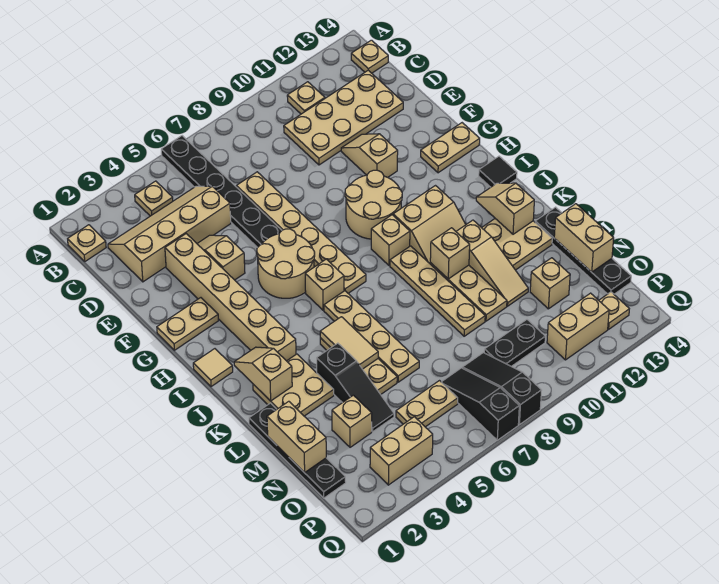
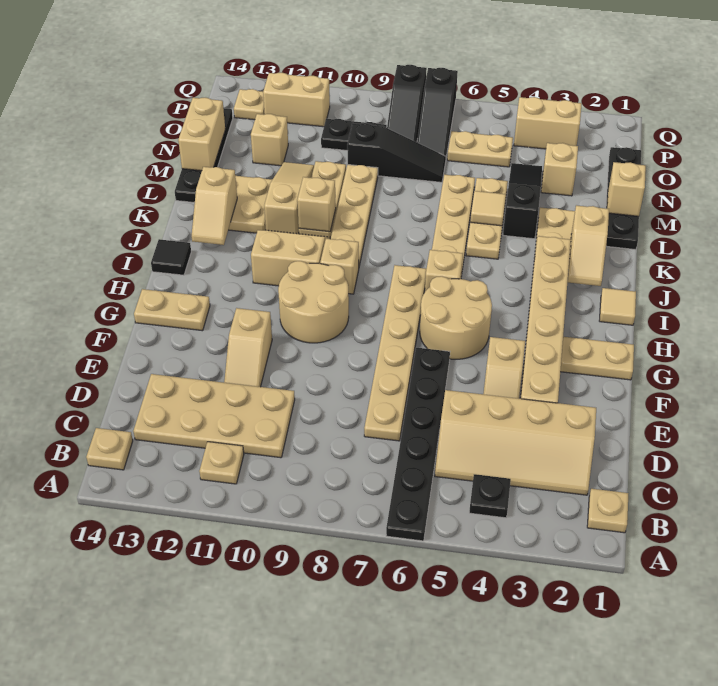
tan 1x1 plate [135,181,173,216] -> black 1x1 plate [469,474,511,518]
tan 1x2 tile [320,317,378,369] -> tan 1x1 tile [470,191,506,226]
tan 1x2 brick [267,401,326,473] -> tan 1x1 brick [607,162,646,216]
none -> black 1x3 slope [347,123,446,182]

